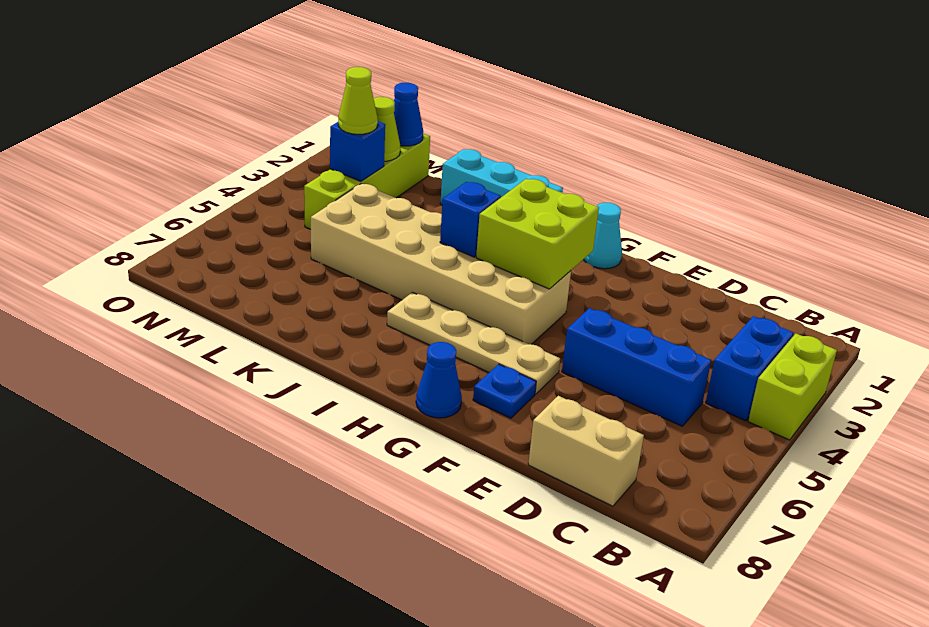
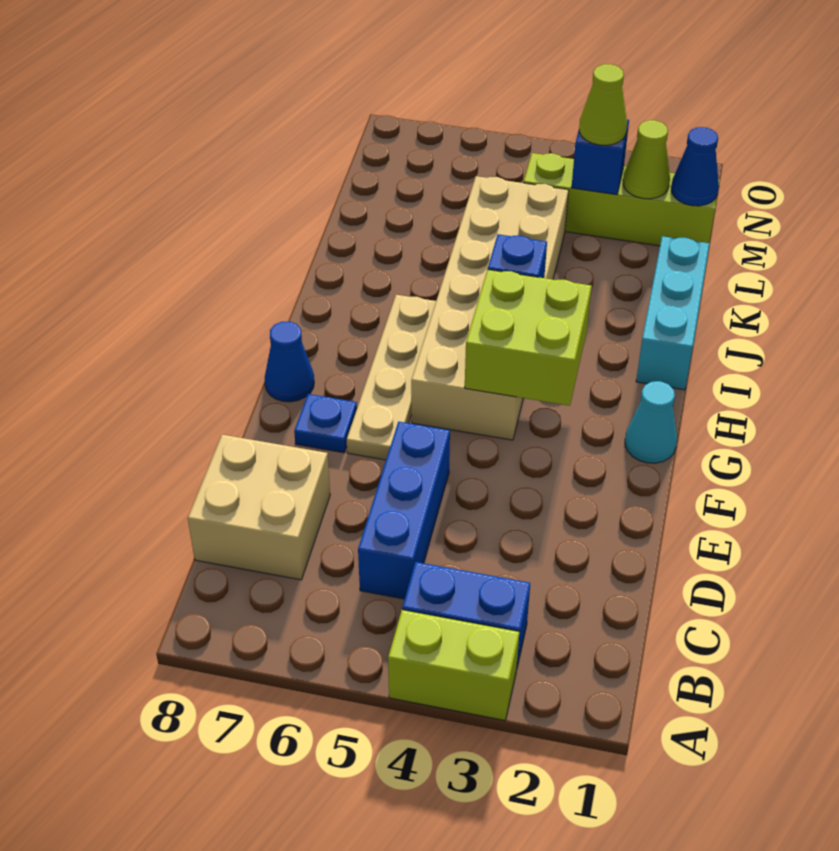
tan 1x2 brick [528,396,644,506] -> tan 2x2 brick [188,435,330,580]

